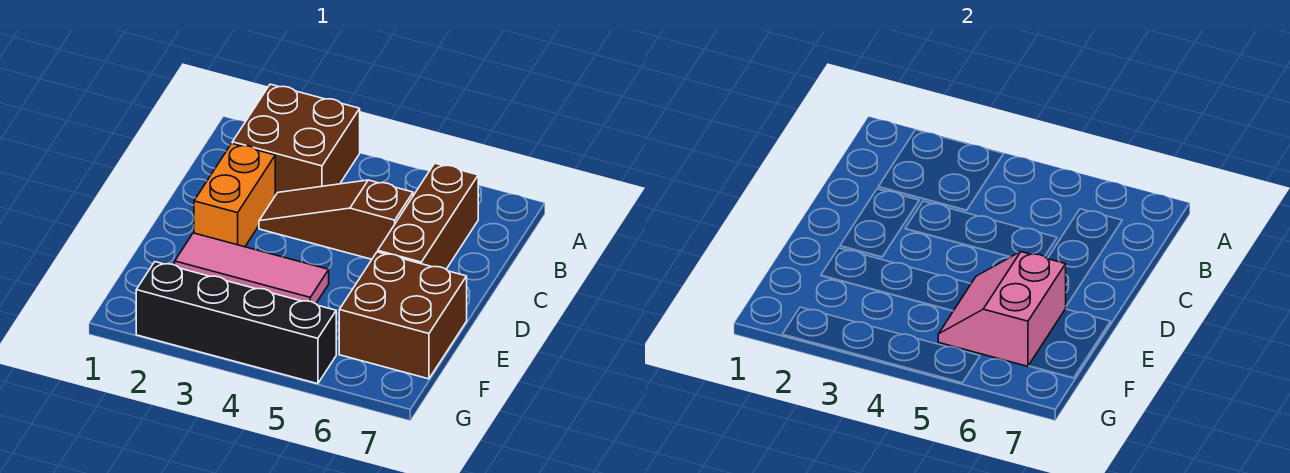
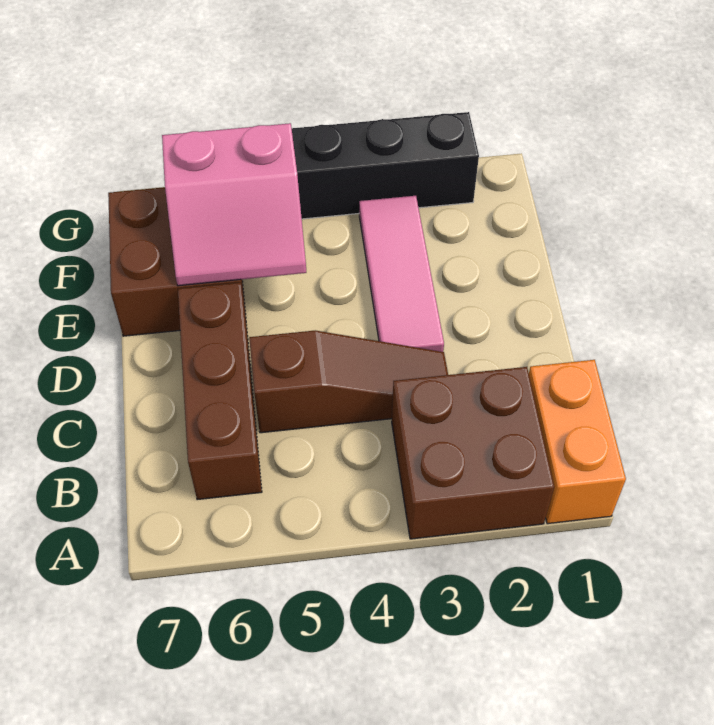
orange 1x2 brick [194,143,275,247] -> orange 1x2 brick moved to [529,360,626,524]
pink 1x3 tile [175,233,329,304] -> pink 1x3 tile turned to [359,196,444,352]
pink 2x2 slope [938,252,1066,366] -> pink 2x2 slope turned to [162,123,306,286]

